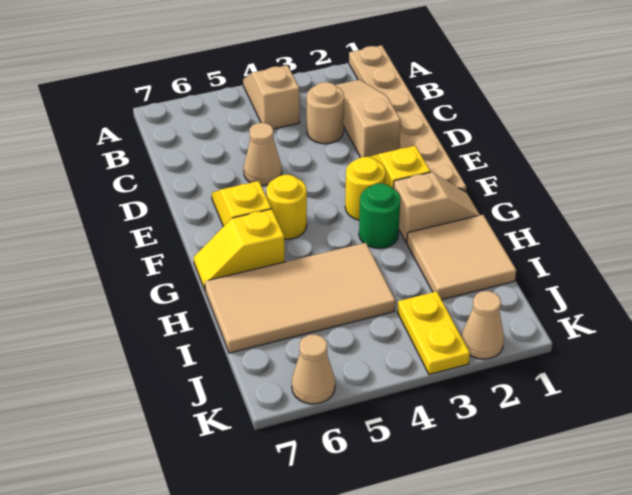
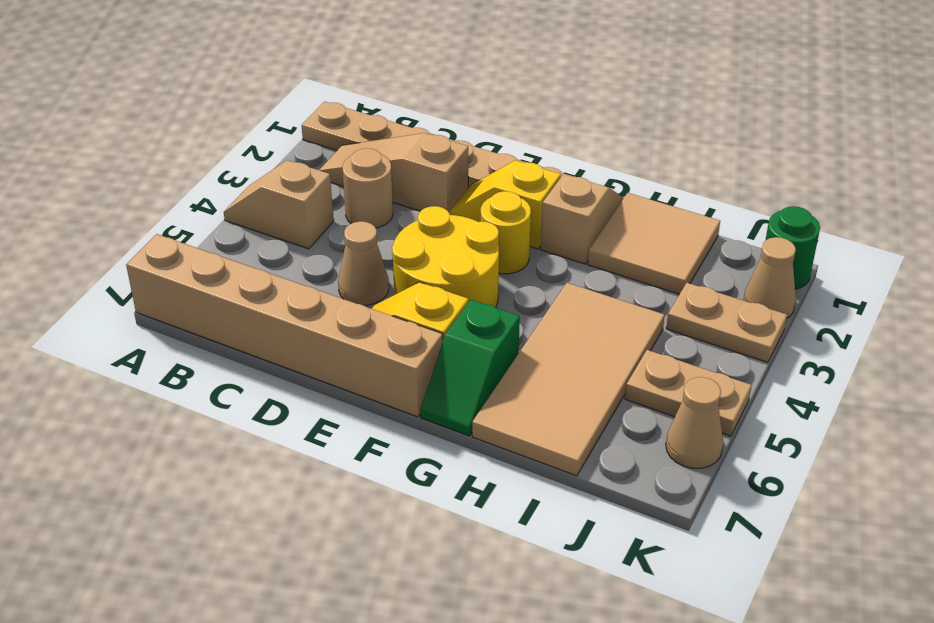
none -> tan 1x6 brick [126,234,443,417]
yellow 1x1 round brick [266,175,307,239] -> yellow 2x2 round brick [392,206,499,307]
green 1x1 round brick [359,184,400,248] -> green 1x1 round brick moved to [765,206,820,289]
yellow 1x2 slope [194,209,285,290] -> green 1x2 slope [420,300,520,436]
yellow 1x2 plate [397,291,470,375] -> tan 1x2 plate [666,283,787,362]
none -> tan 1x2 plate [625,350,752,436]

